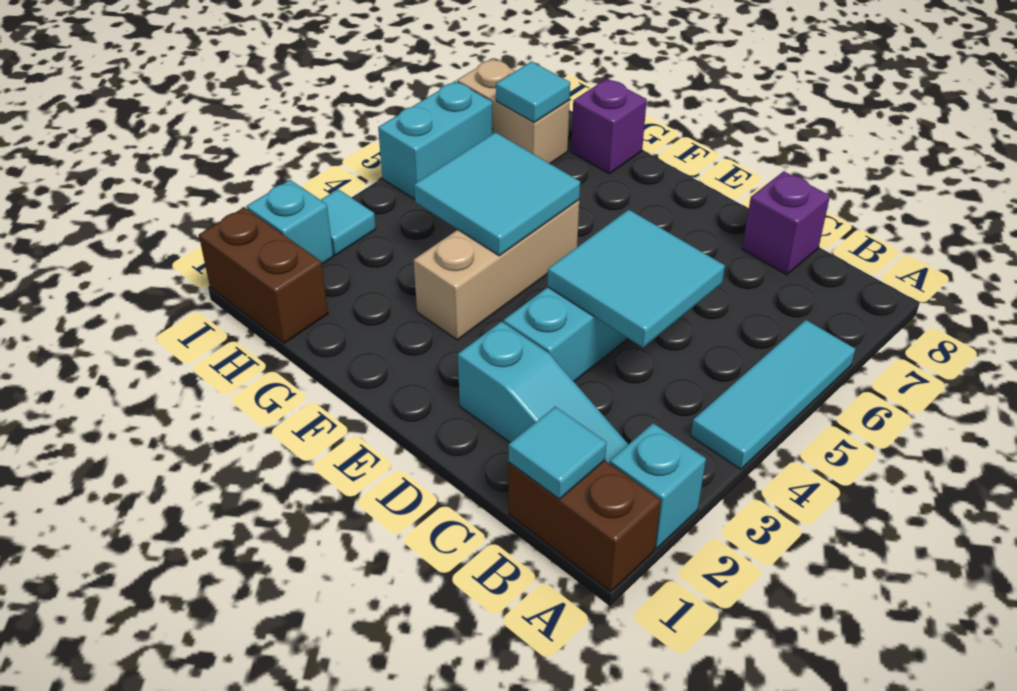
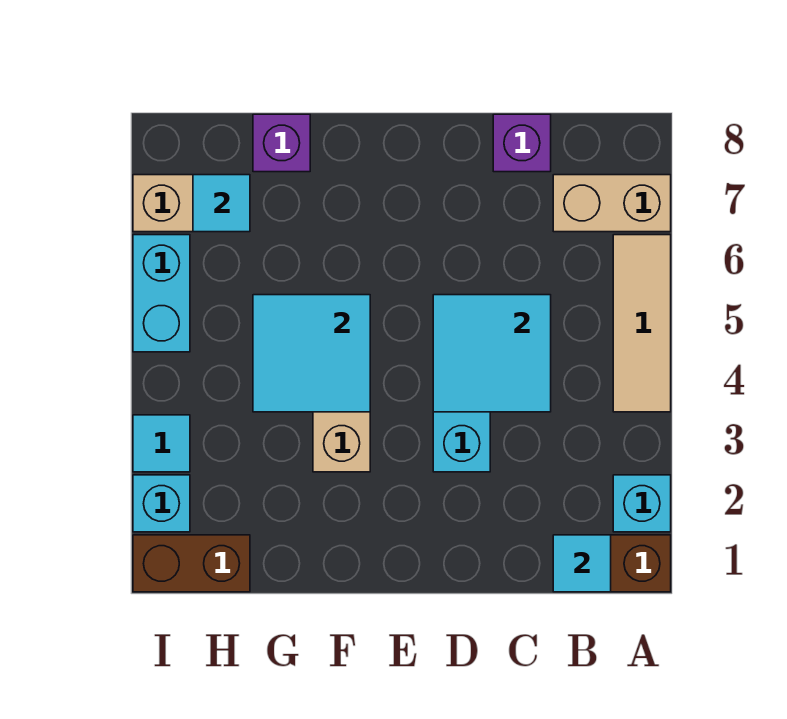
cyan 1x3 tile [691,320,855,469] -> tan 1x3 tile [613,235,671,412]
none -> tan 1x2 brick [553,175,671,232]
cyan 1x3 slope [458,322,628,464] -> none

